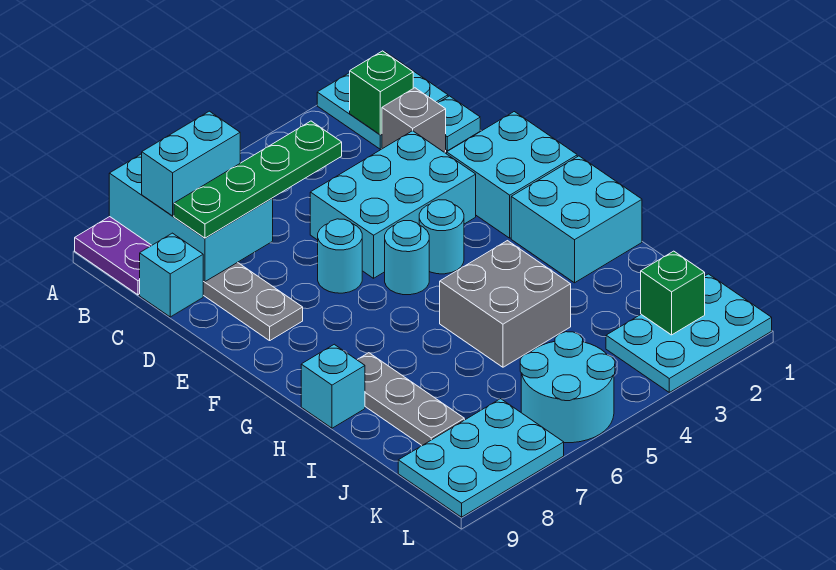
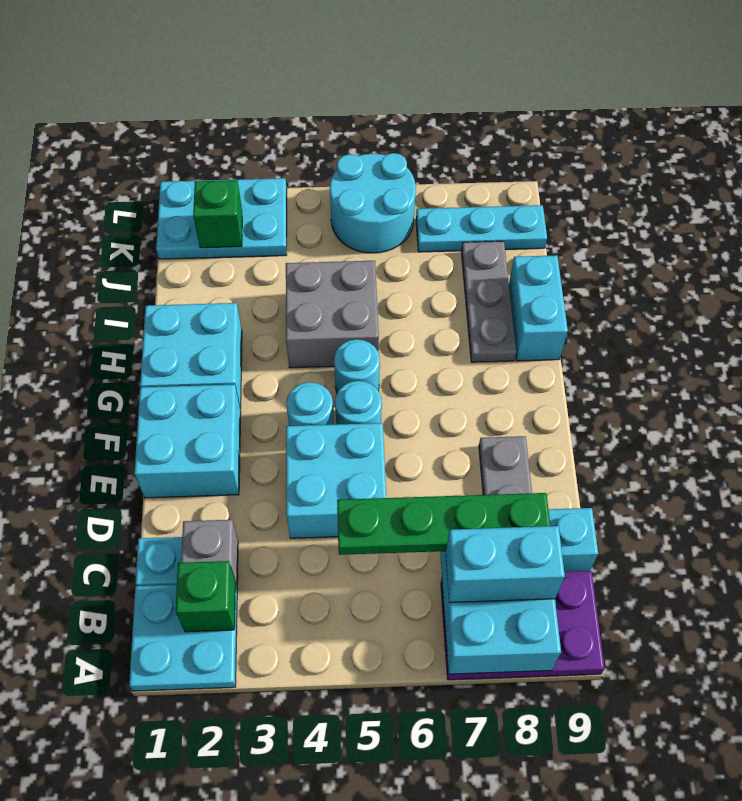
cyan 2x3 brick [310,131,476,278] -> cyan 2x2 brick [286,423,386,538]
cyan 1x1 round brick [318,219,362,293] -> cyan 1x1 round brick moved to [334,339,380,393]
cyan 1x1 brick [301,344,365,428] -> cyan 1x2 brick [509,255,568,361]
cyan 2x3 plate [398,399,564,517] -> cyan 1x3 plate [416,205,547,252]

